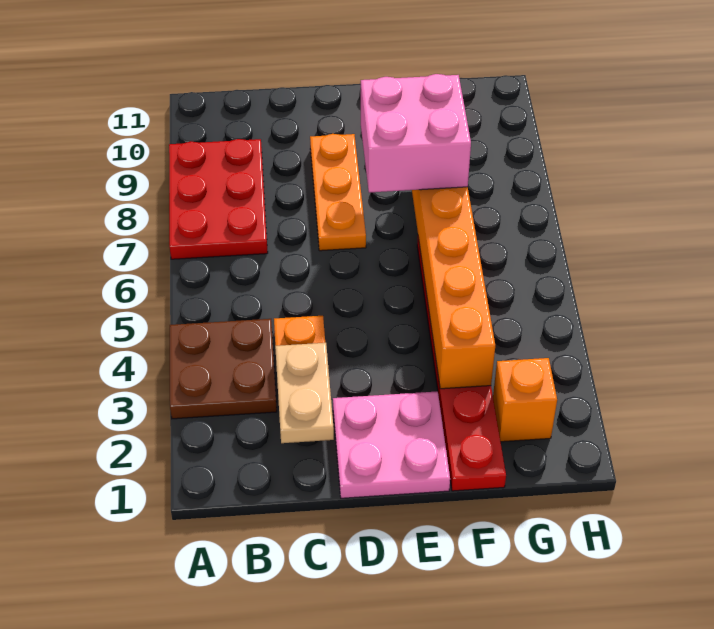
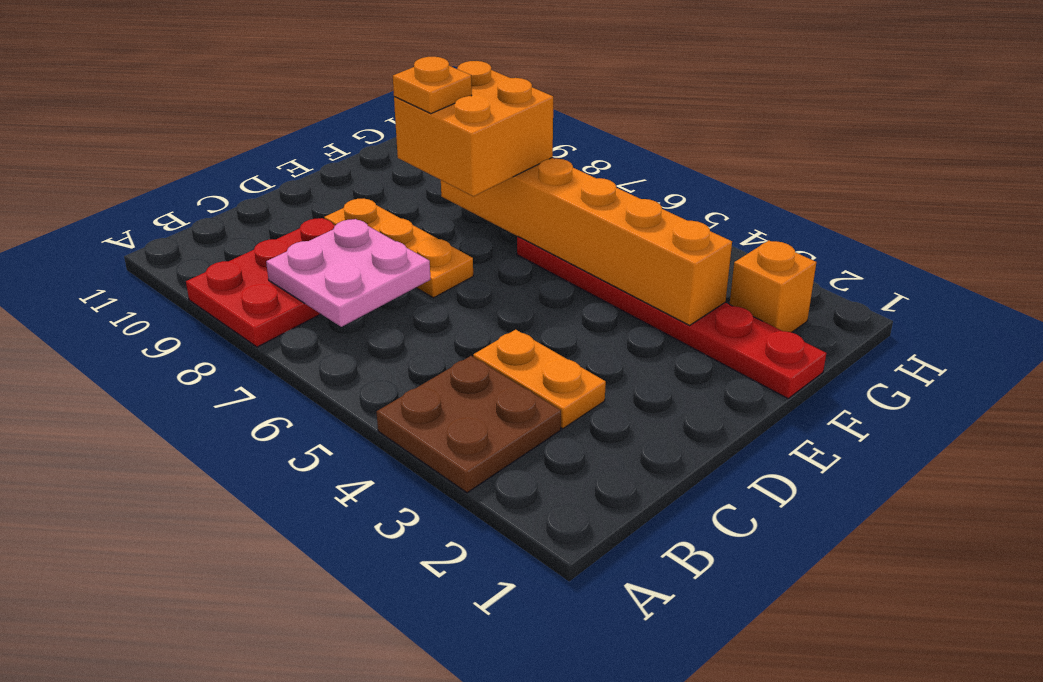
red 2x3 plate [169,139,268,259] -> red 2x3 plate turned to [186,218,335,347]
tan 1x2 plate [275,343,334,443] -> none
pink 2x2 plate [333,391,450,498] -> pink 2x2 plate moved to [266,219,430,327]
pink 2x2 brick [361,74,471,192] -> orange 2x2 brick [394,61,553,196]
none -> orange 1x1 plate [393,57,472,114]

